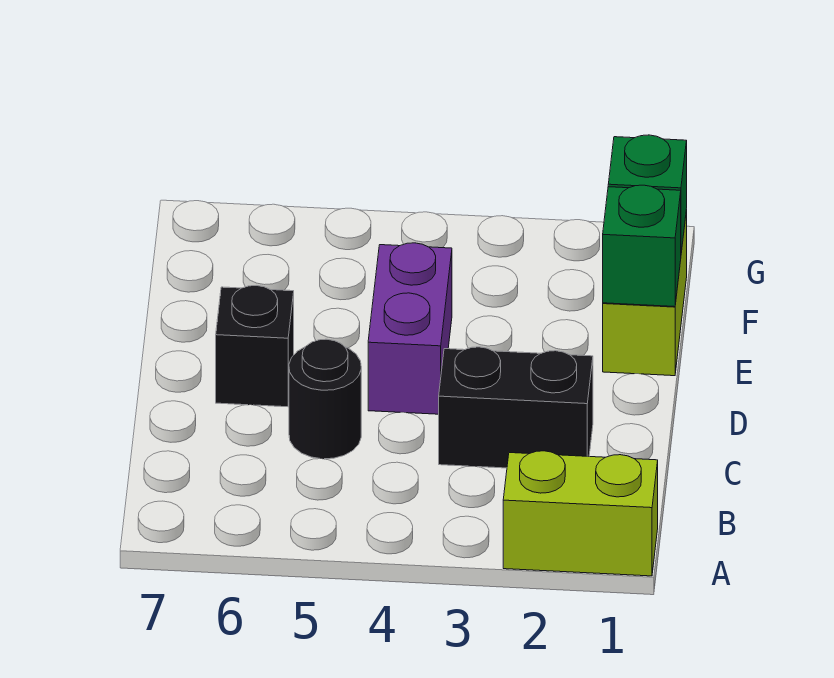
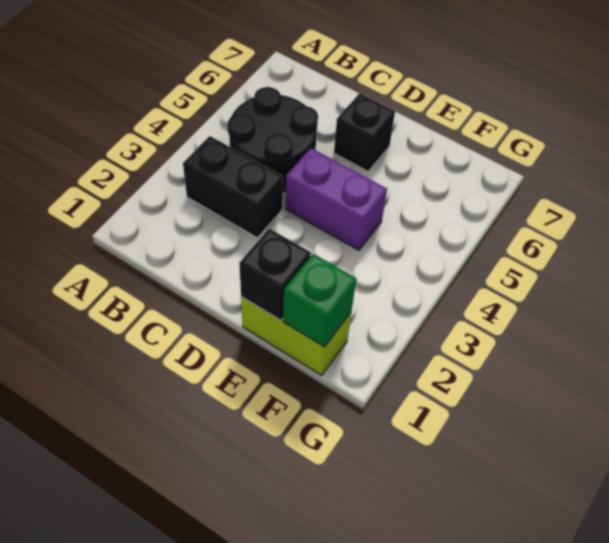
lime 1x2 brick [503,451,658,576] -> none
black 1x2 brick [439,347,593,468] -> black 1x2 brick turned to [183,136,283,238]
black 1x1 round brick [289,339,361,459] -> black 2x2 round brick [227,87,318,193]
green 1x1 brick [603,185,681,307] -> black 1x1 brick [239,229,311,320]

